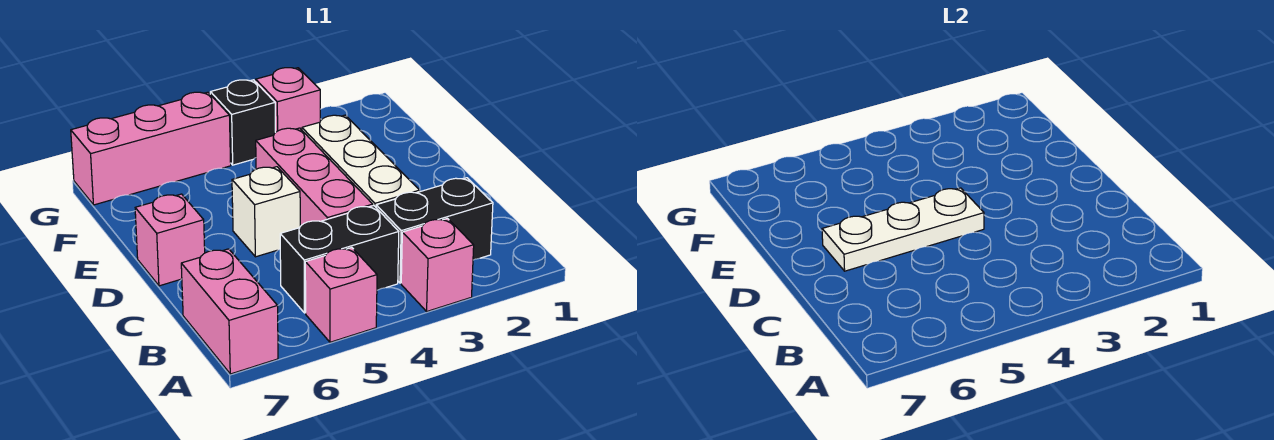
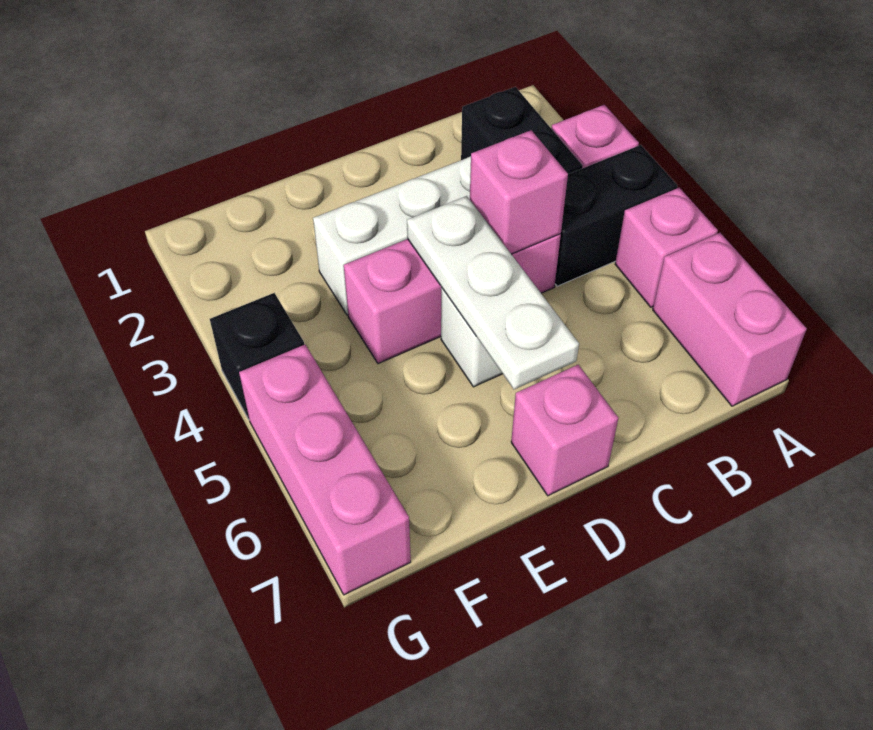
pink 1x2 brick [181,249,278,374] -> pink 1x2 brick turned to [653,233,807,406]
black 1x2 brick [280,206,399,313] -> black 1x2 brick turned to [555,145,677,286]
pink 1x1 brick [256,68,320,132] -> pink 1x1 brick moved to [470,130,568,254]

